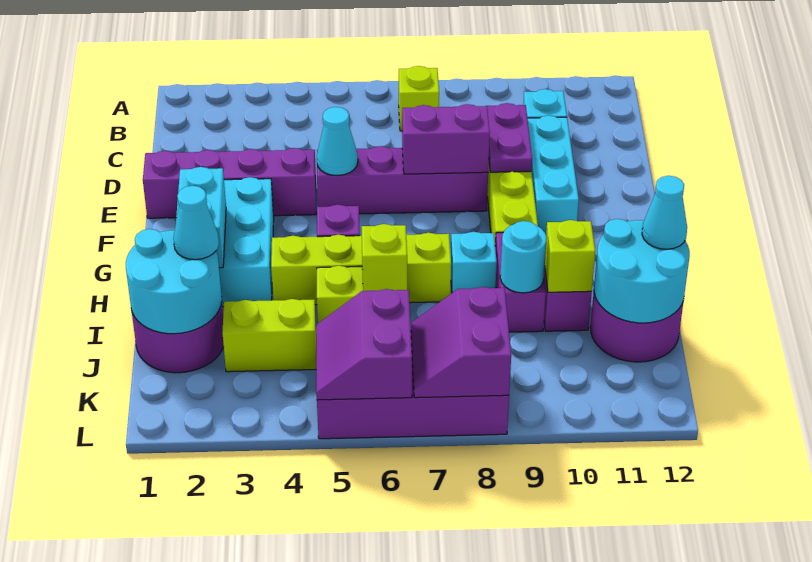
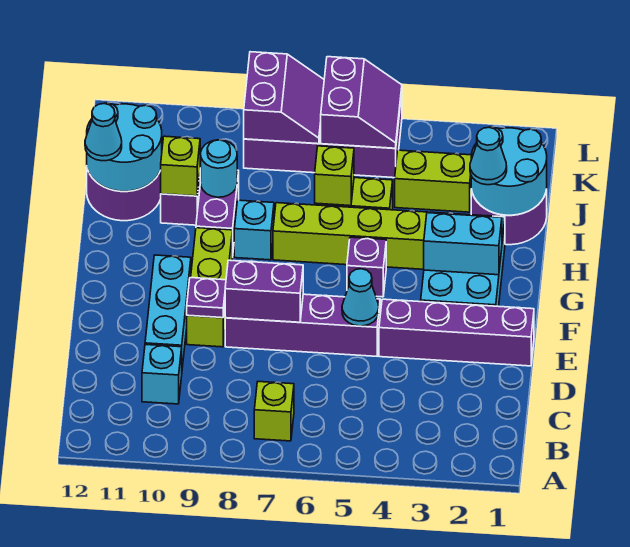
purple 1x2 plate [487,103,532,172] -> purple 1x1 plate [187,278,226,318]
cyan 1x2 brick [176,167,226,268] -> cyan 1x2 brick turned to [424,213,502,275]

